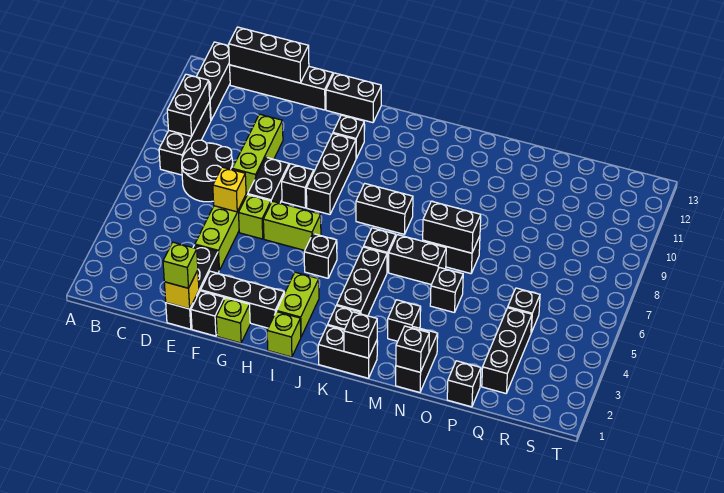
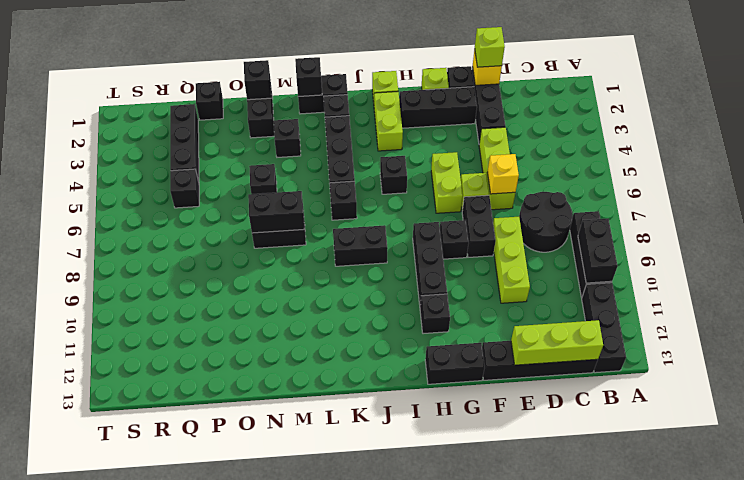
black 1x3 brick [229,27,309,83] -> lime 1x3 brick [511,320,603,365]
lime 1x2 brick [263,201,321,250] -> lime 1x2 brick turned to [431,152,463,213]
black 1x2 brick [389,235,446,285] -> none

